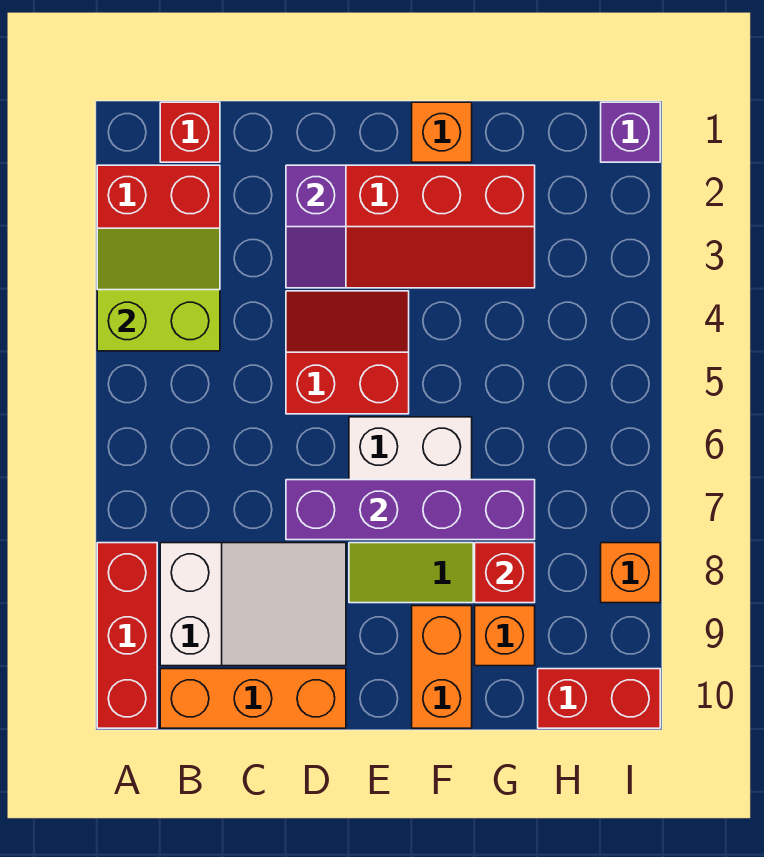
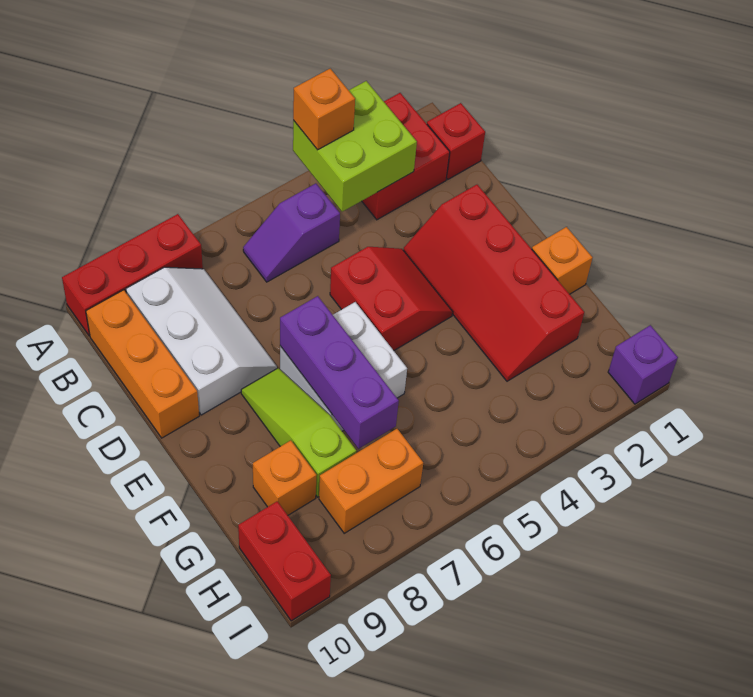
lime 2x2 slope [97,228,220,351] -> lime 2x2 brick [293,81,417,212]
white 2x3 slope [160,543,346,666] -> white 2x3 slope turned to [126,267,277,415]
purple 1x2 slope [286,165,346,288] -> purple 1x2 slope moved to [243,183,340,282]
purple 1x4 brick [286,480,535,540] -> purple 1x3 brick [280,296,399,449]
orange 1x2 brick [412,606,472,728] -> orange 1x2 brick moved to [319,429,423,533]
red 1x1 brick [475,543,535,603] -> none
orange 1x1 brick [601,543,660,603] -> orange 1x1 brick moved to [293,69,355,150]

